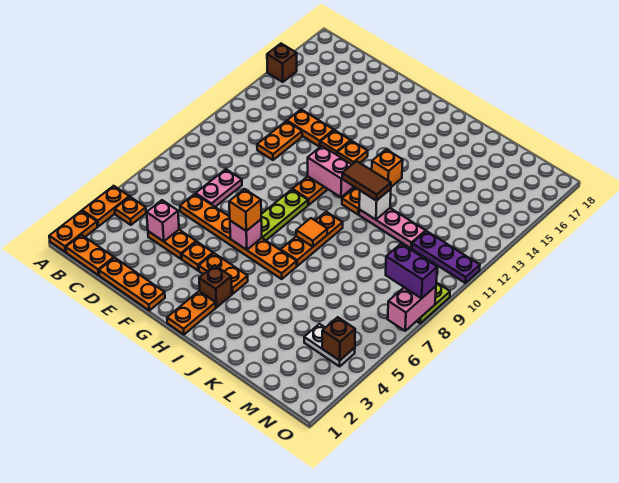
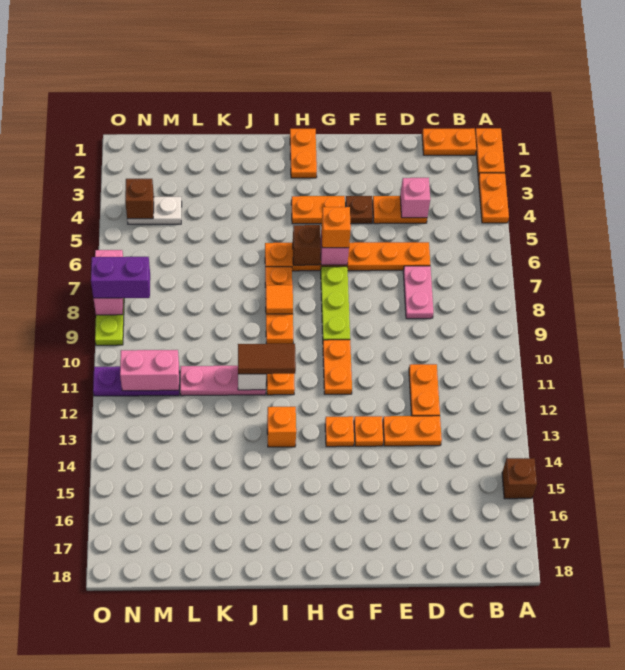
orange 1x1 plate [115,197,146,225] -> none
orange 1x3 plate [99,258,165,310] -> none
orange 1x1 plate [182,242,213,271] -> brown 1x1 plate [346,196,373,224]
pink 1x2 brick [308,146,354,197] -> pink 1x2 brick moved to [120,350,179,391]
brown 1x1 brick [199,265,232,307] -> brown 1x1 brick moved to [293,225,321,265]

